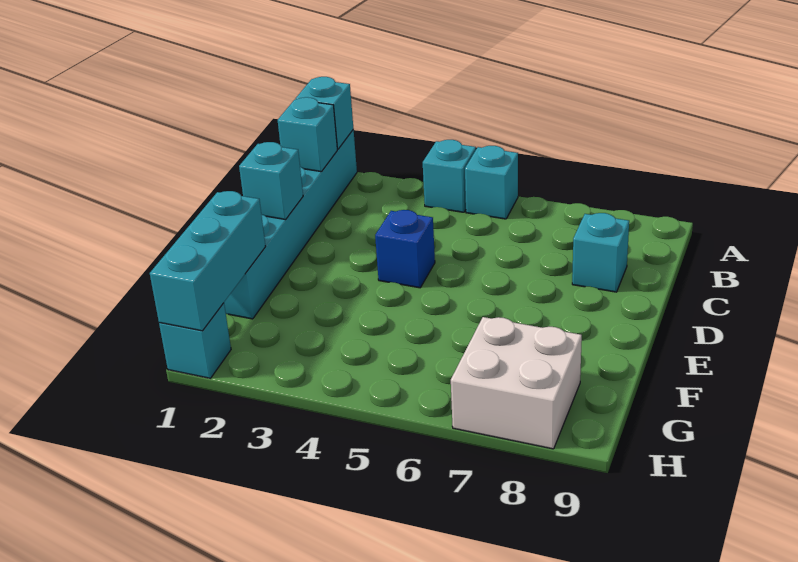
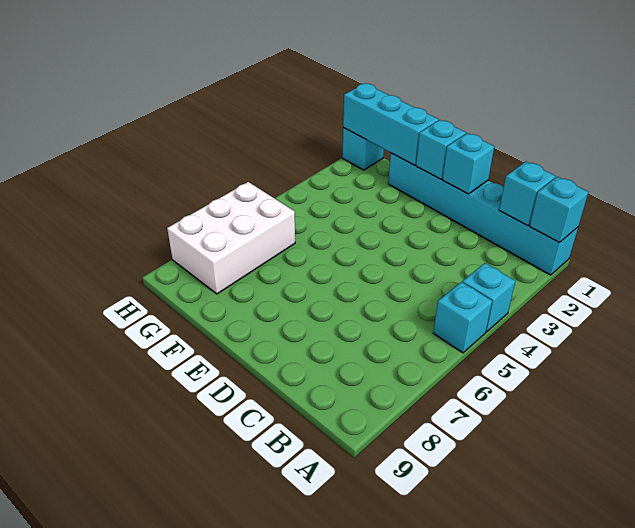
cyan 1x1 brick [572,213,629,292] -> cyan 1x1 brick moved to [416,120,466,179]
blue 1x1 brick [375,210,435,288] -> none
white 2x2 brick [451,317,582,449] -> white 2x3 brick [167,182,295,294]

